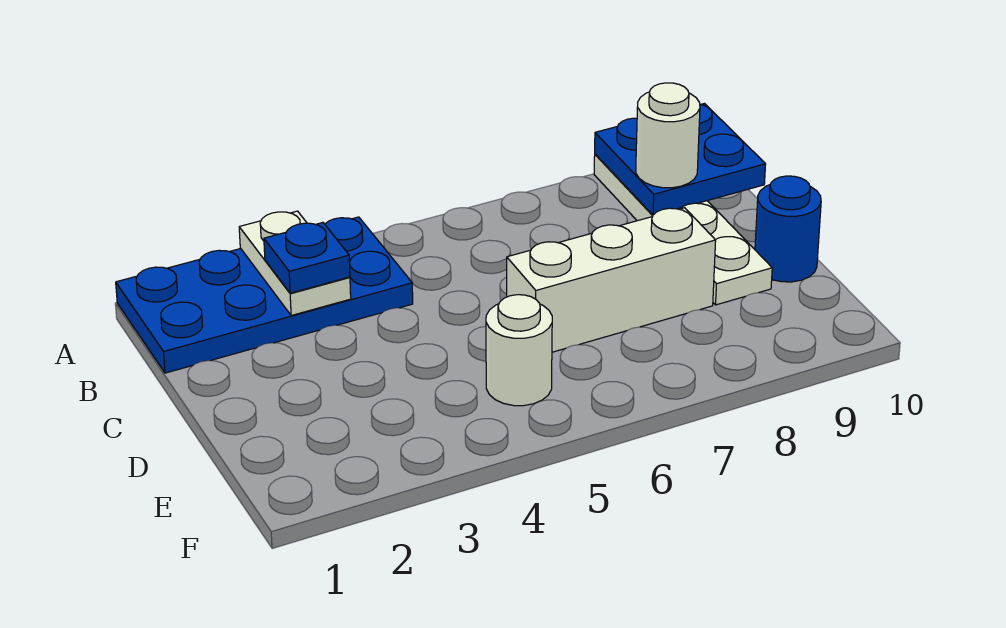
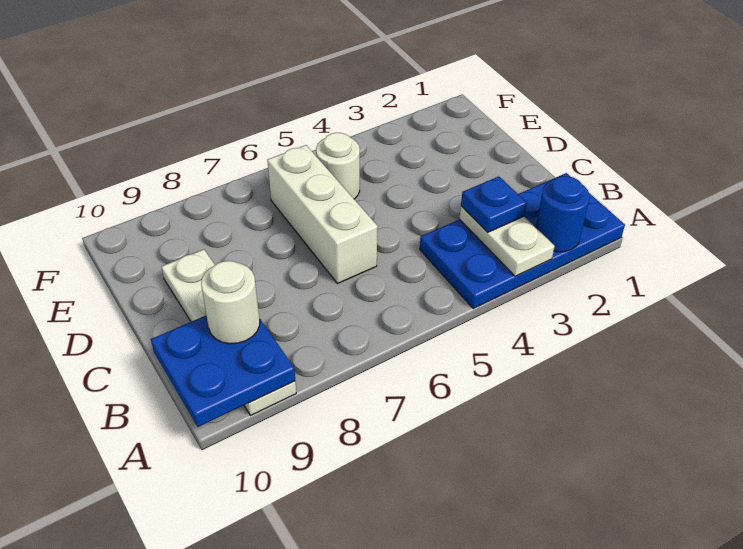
white 1x3 brick [507,208,716,352] -> white 1x3 brick turned to [267,145,378,284]
blue 1x1 round brick [755,176,821,282] -> blue 1x1 round brick moved to [536,176,590,252]

